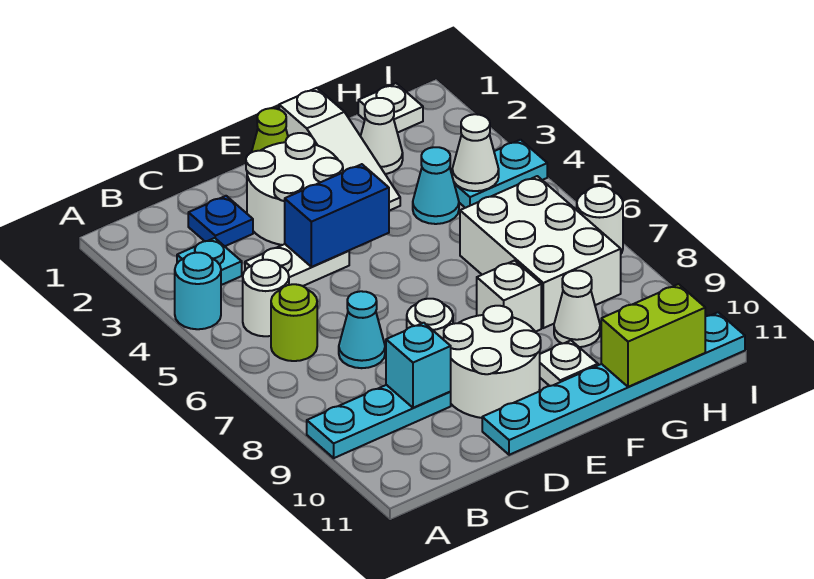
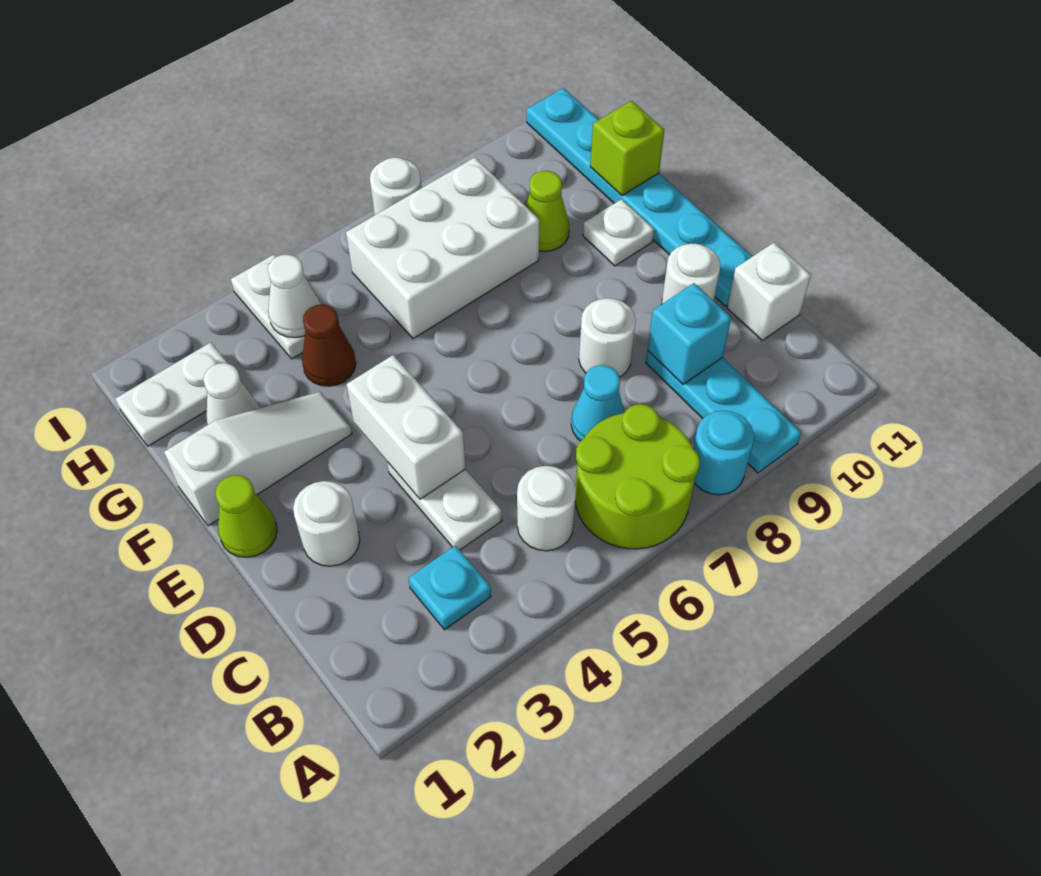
cyan 1x1 round brick [175,253,221,329] -> cyan 1x1 round brick moved to [693,411,754,495]
lime 1x1 round brick [271,284,317,361] -> lime 2x2 round brick [575,404,700,549]
blue 1x1 plate [188,196,253,246] -> none
white 2x2 round brick [246,133,343,245] -> white 1x1 round brick [293,481,360,566]
blue 1x2 brick [285,164,389,267] -> white 1x2 brick [346,355,465,499]
white 2x2 round brick [444,306,541,418] -> white 1x1 round brick [662,244,720,304]
white 1x1 brick [477,261,541,332] -> white 1x1 brick moved to [727,243,811,340]
cyan 1x1 cone [413,147,459,224] -> brown 1x1 cone [302,304,356,386]
white 1x1 cone [554,271,600,347] -> lime 1x1 cone [526,171,569,252]
lime 1x2 brick [601,284,705,387] -> lime 1x1 brick [590,101,664,196]
white 1x1 plate [358,83,423,133] -> white 1x2 plate [115,343,228,446]
cyan 1x2 plate [451,140,547,208] -> white 1x2 plate [231,255,305,359]

